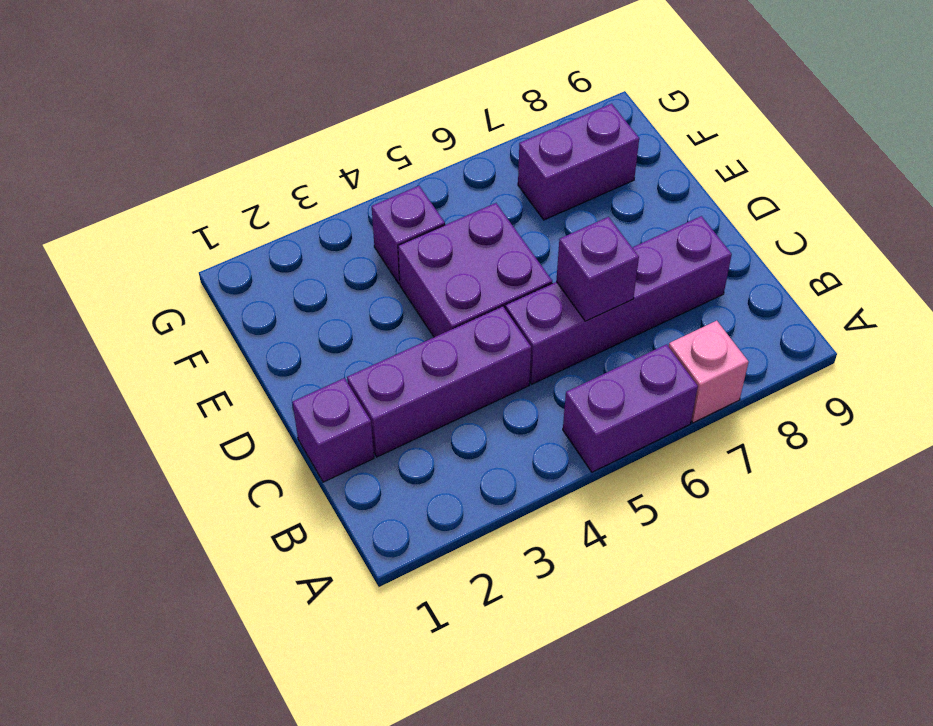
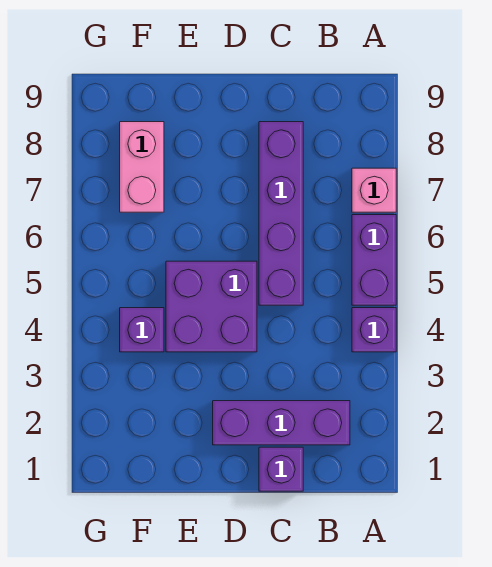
purple 1x3 brick [347,306,531,457] -> purple 1x3 brick turned to [213,401,350,445]
purple 1x1 brick [556,217,639,321] -> purple 1x1 brick moved to [352,308,396,352]
purple 1x2 brick [518,104,639,220] -> pink 1x2 brick [120,122,164,212]

